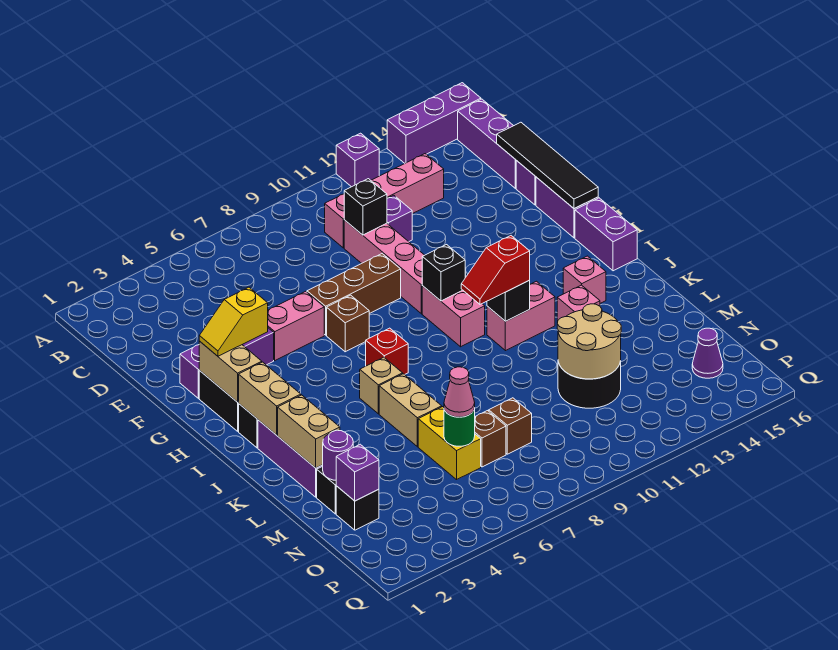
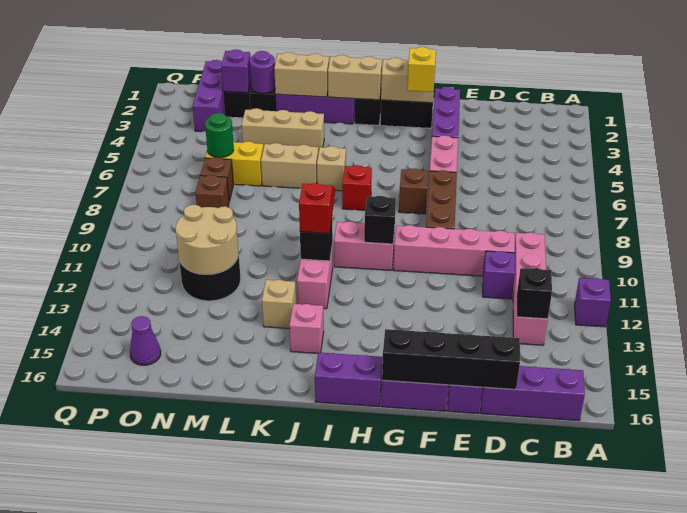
purple 1x3 brick [387,83,481,163] -> purple 1x3 brick moved to [193,60,225,132]
black 1x1 brick [344,179,387,235] -> black 1x1 brick moved to [517,268,552,319]
black 1x4 tile [497,122,598,209] -> black 1x4 brick [382,329,520,389]
none -> tan 1x3 brick [241,108,324,154]
pink 1x1 brick [557,285,600,323] -> tan 1x1 brick [262,280,296,329]
pink 1x1 cone [444,367,475,417] -> none

